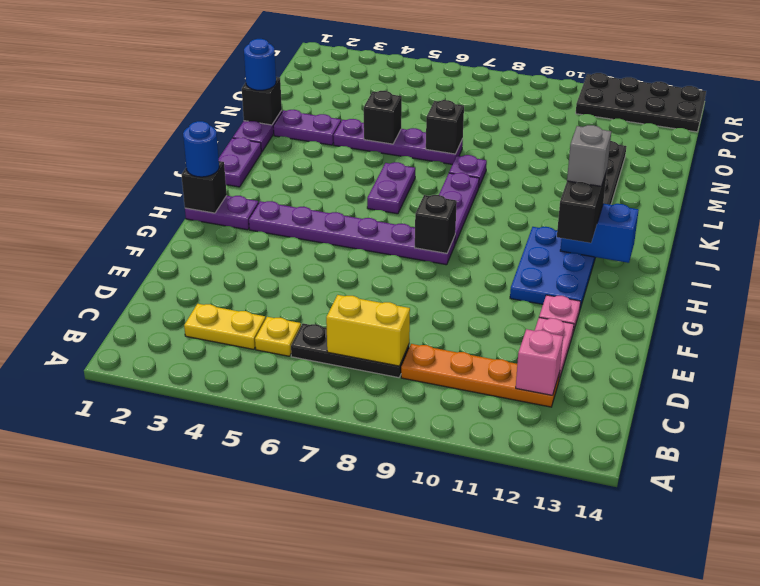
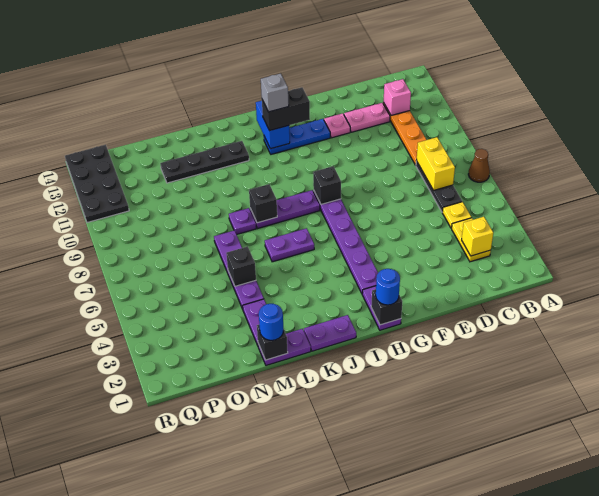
none -> brown 1x1 cone [468,149,490,182]
none -> yellow 1x1 brick [462,217,493,256]
blue 2x3 plate [510,227,596,309] -> blue 1x3 plate [264,119,330,154]
black 1x1 brick [426,100,464,154] -> black 1x1 brick moved to [249,184,277,223]

